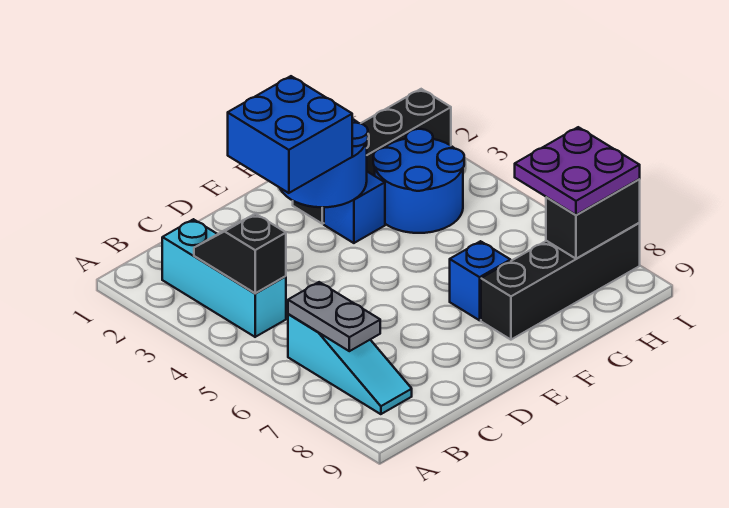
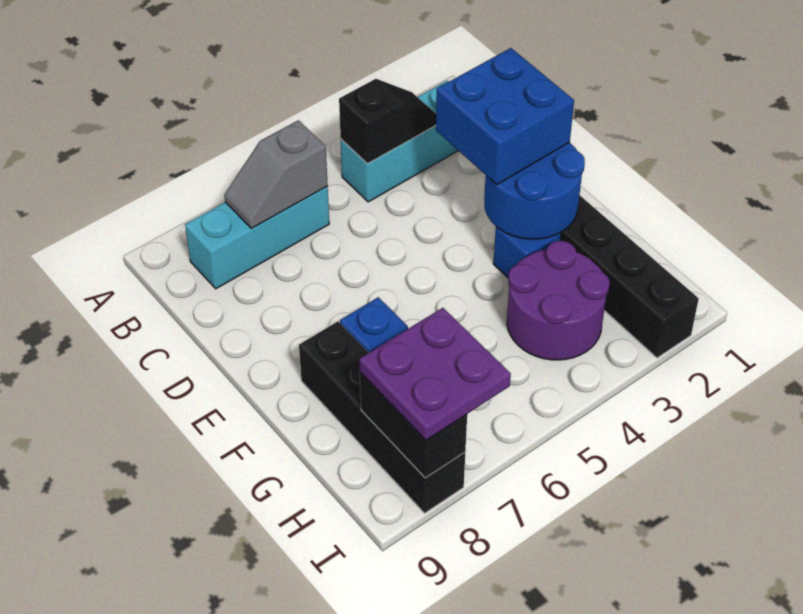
cyan 1x3 slope [288,314,412,414] -> cyan 1x3 brick [185,186,329,289]
grey 1x2 plate [288,282,380,351] -> grey 1x2 slope [224,120,328,229]
blue 2x2 round brick [373,129,464,233] -> purple 2x2 round brick [507,241,610,360]

